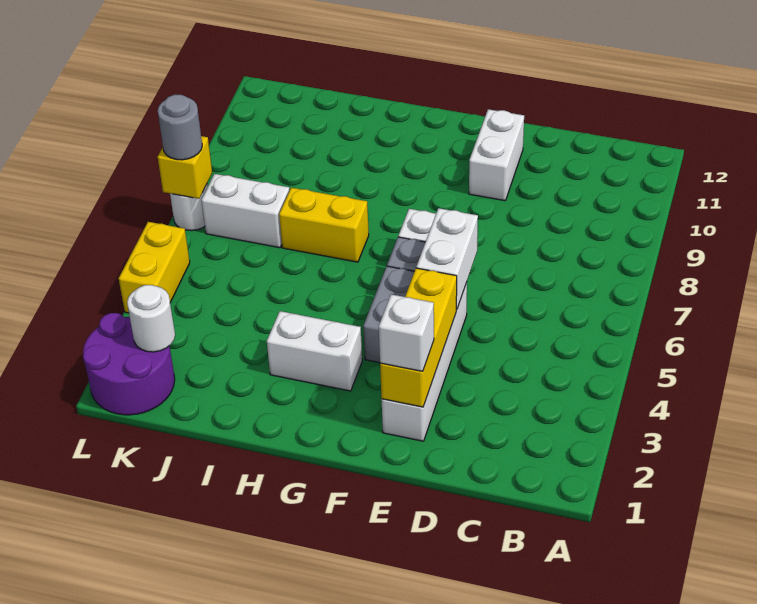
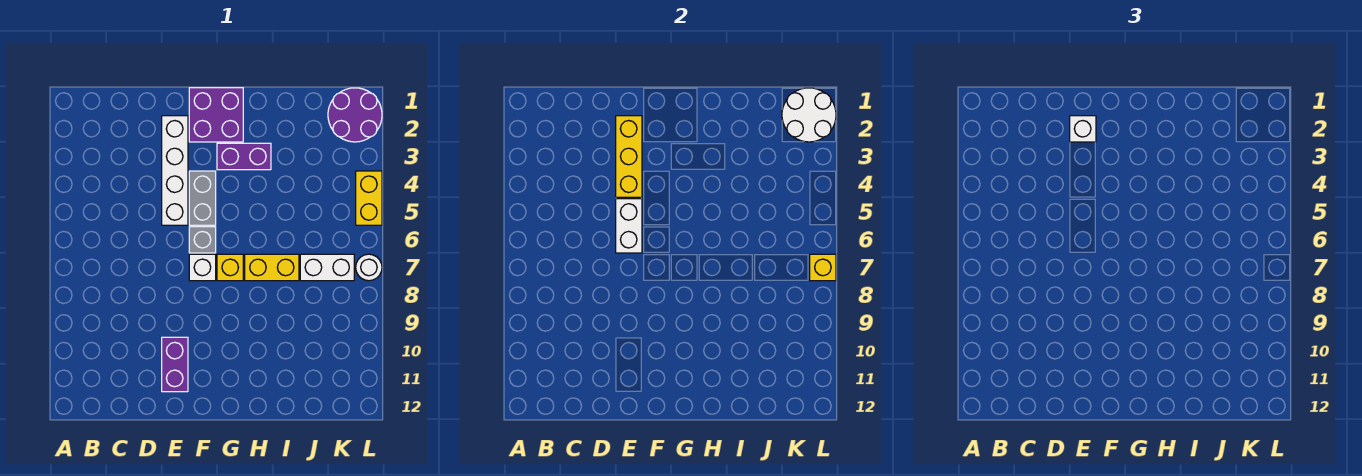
white 1x2 brick [469,109,524,201] -> purple 1x2 brick [162,337,188,392]
none -> purple 2x2 brick [189,88,243,142]
white 1x2 brick [267,311,362,391] -> purple 1x2 brick [217,143,271,170]
none -> yellow 1x1 brick [217,254,243,281]
white 1x1 round brick [127,285,175,352] -> white 2x2 round brick [782,88,836,142]
grey 1x1 round brick [158,95,202,160] -> none

